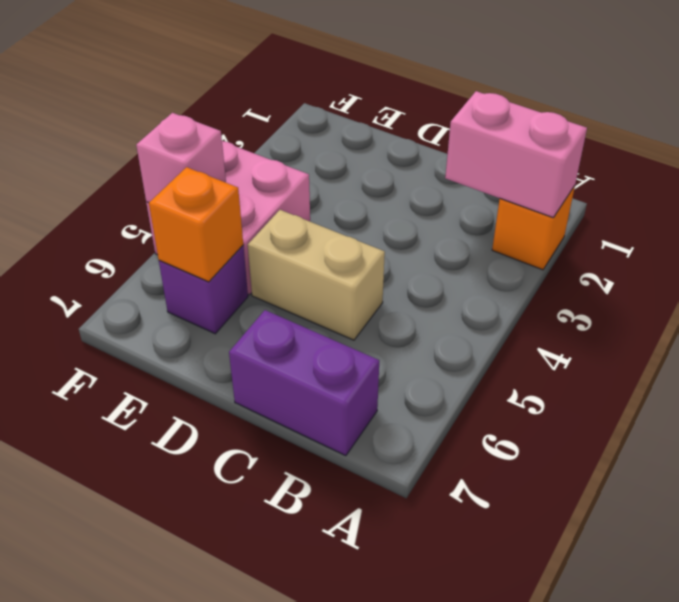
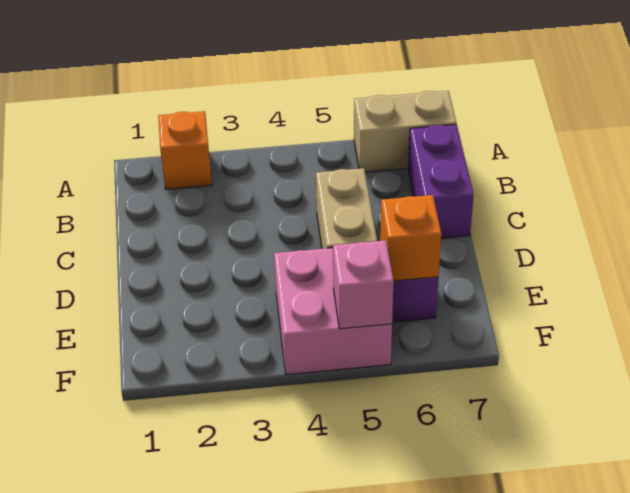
pink 1x2 brick [445,91,587,217] -> none
none -> tan 1x2 brick [354,91,456,172]

